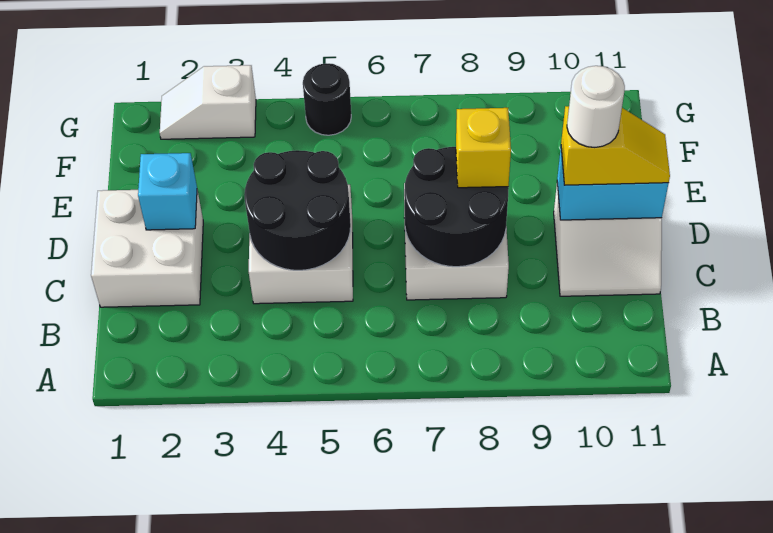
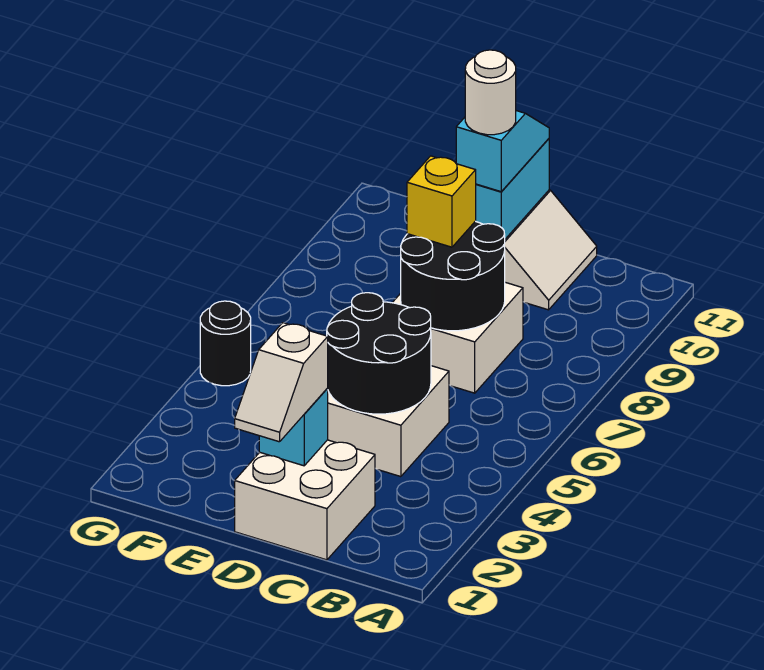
yellow 1x2 slope [561,106,670,185] -> cyan 1x2 slope [456,111,549,192]
white 1x2 slope [160,65,256,139] -> white 1x2 slope moved to [235,323,328,442]

